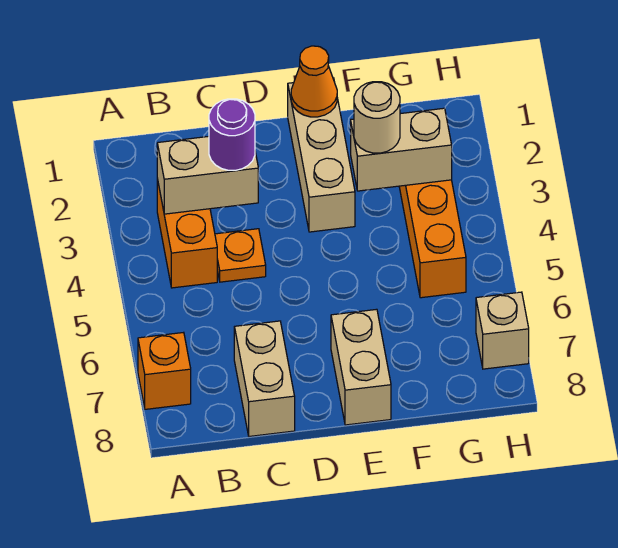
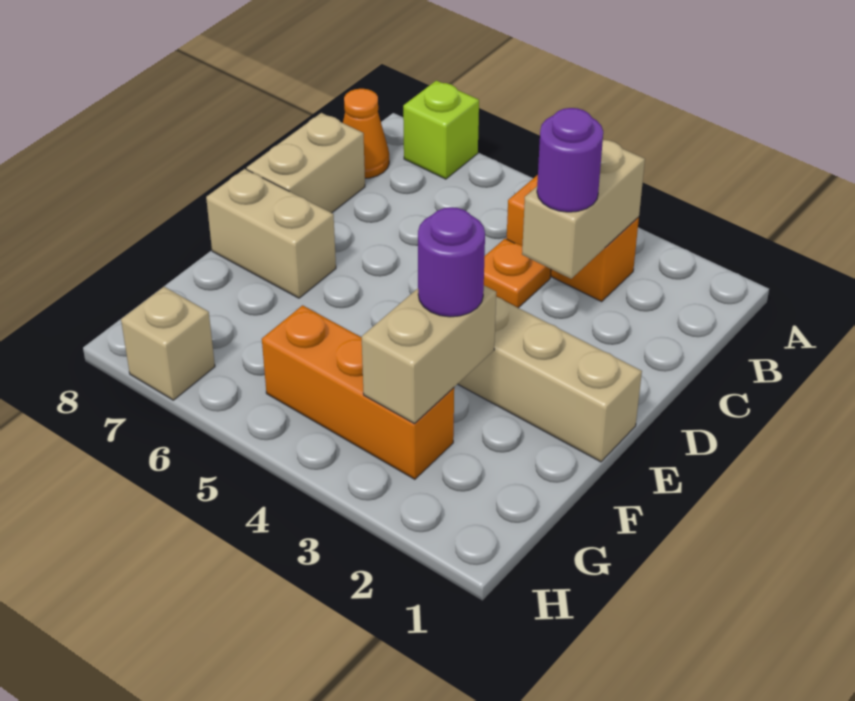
orange 1x1 brick [138,332,191,409] -> lime 1x1 brick [403,81,479,179]
tan 1x2 brick [234,321,295,436] -> tan 1x2 brick turned to [247,113,365,213]
orange 1x1 cone [291,46,337,117] -> orange 1x1 cone moved to [343,89,389,178]
tan 1x1 round brick [354,82,400,153] -> purple 1x1 round brick [418,207,485,317]

